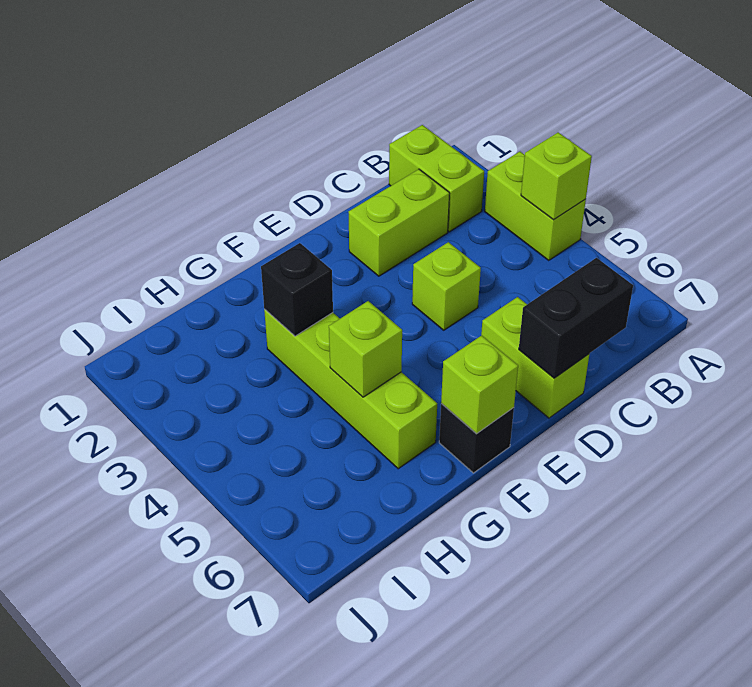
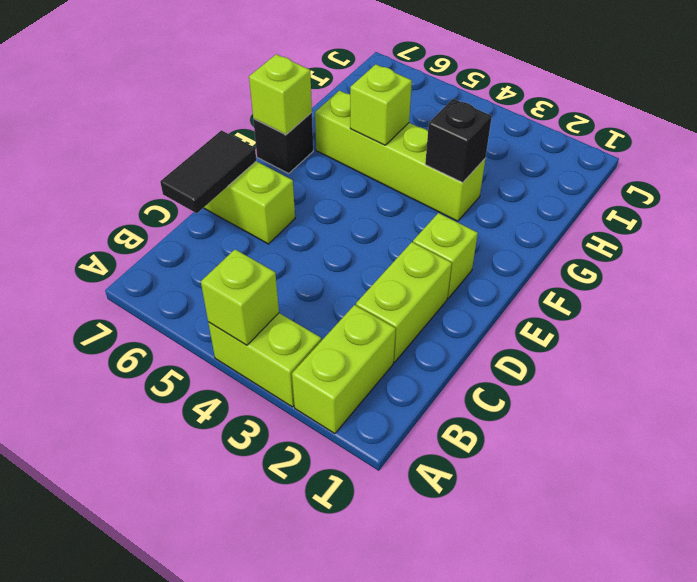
lime 1x2 brick [389,125,484,232] -> lime 1x2 brick turned to [292,305,396,434]
black 1x2 brick [519,258,633,378] -> black 1x2 tile [160,130,256,213]
lime 1x1 brick [412,242,481,330] -> lime 1x1 brick moved to [413,213,478,298]

